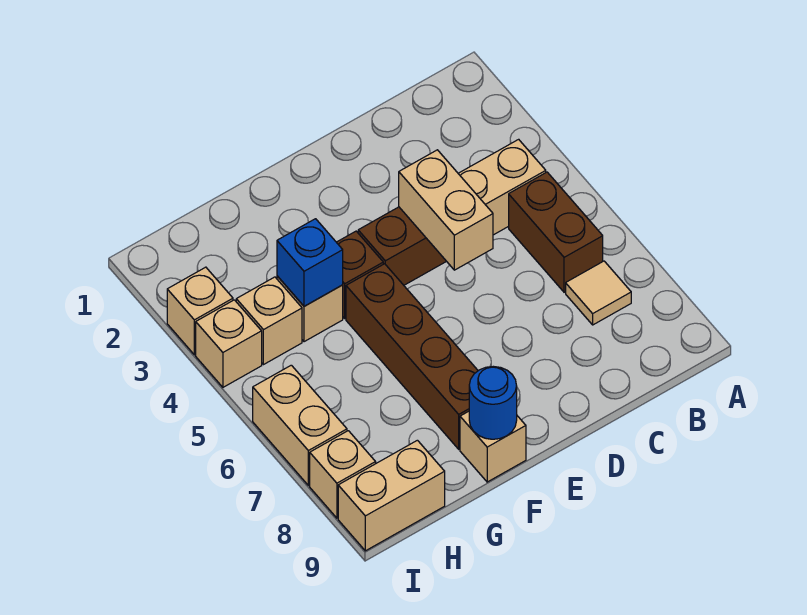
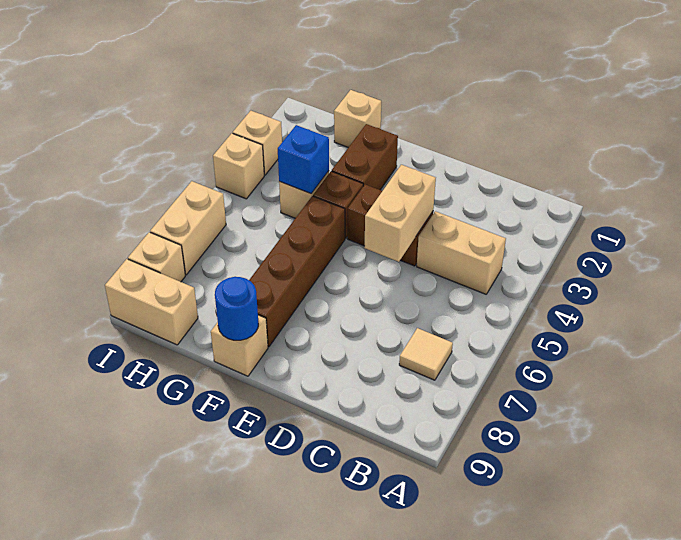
brown 1x2 brick [509,172,603,292] -> brown 1x2 brick moved to [332,124,398,190]
tan 1x1 brick [236,277,302,365] -> tan 1x1 brick moved to [334,90,381,147]

